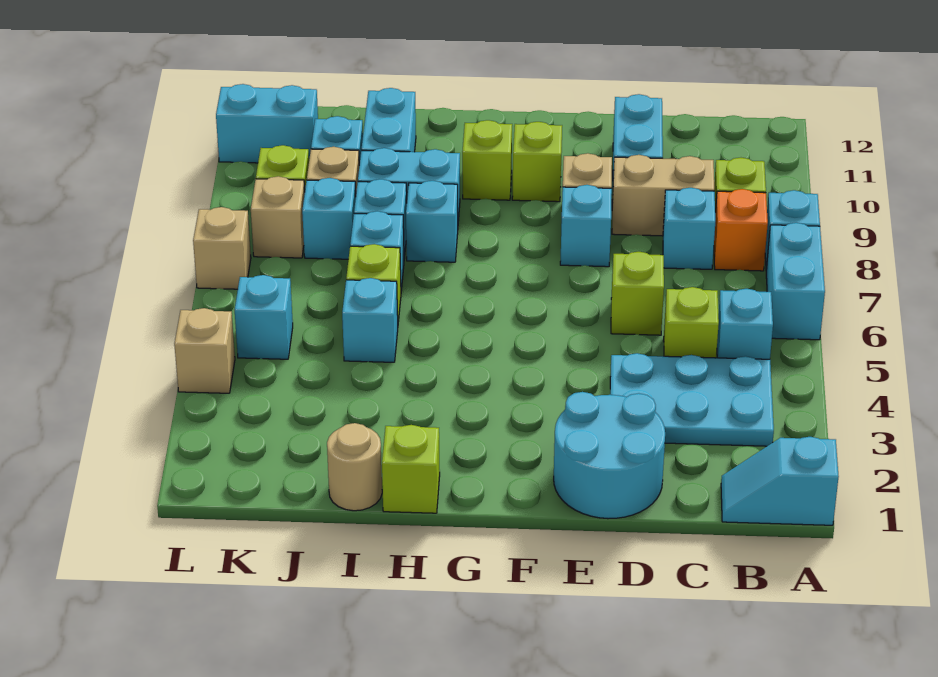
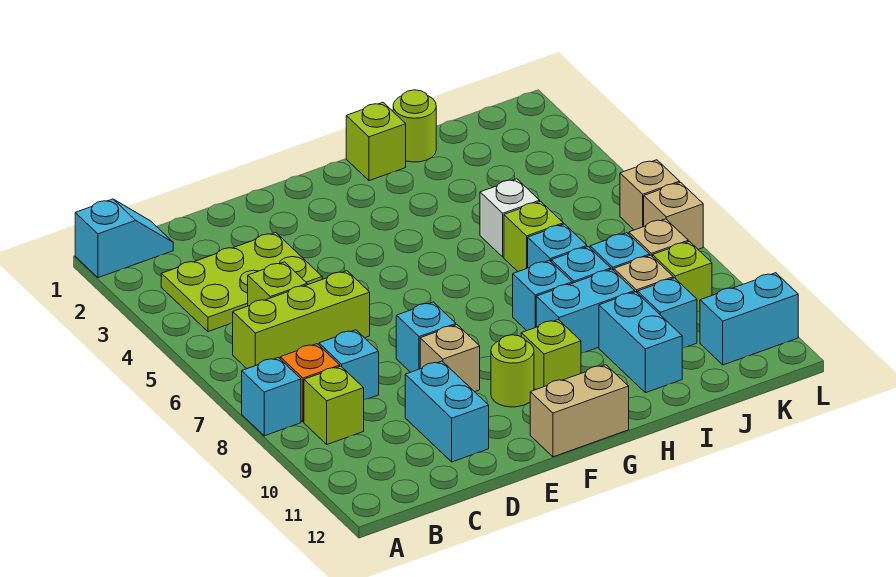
cyan 1x2 brick [766,223,825,340] -> none
cyan 2x3 plate [610,353,774,446] -> lime 2x3 plate [161,233,322,332]
cyan 1x1 brick [717,289,773,359] -> none
tan 1x2 brick [612,155,714,236] -> tan 1x2 brick moved to [530,365,629,457]
cyan 2x2 round brick [554,392,665,519] -> none
lime 1x1 brick [611,252,664,335] -> lime 1x3 brick [233,271,370,369]
lime 1x1 brick [512,122,562,202] -> lime 1x1 round brick [491,335,534,407]
tan 1x1 round brick [327,423,382,511] -> lime 1x1 round brick [393,90,436,162]
cyan 1x1 brick [342,278,398,362] -> white 1x1 brick [480,179,540,257]
cyan 1x1 brick [235,275,293,359] -> none
tan 1x1 brick [174,308,235,393] -> tan 1x1 brick moved to [620,160,680,230]

